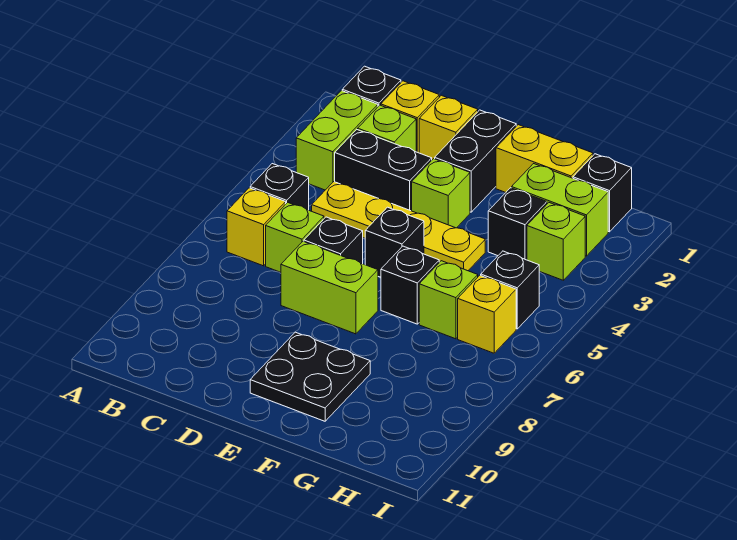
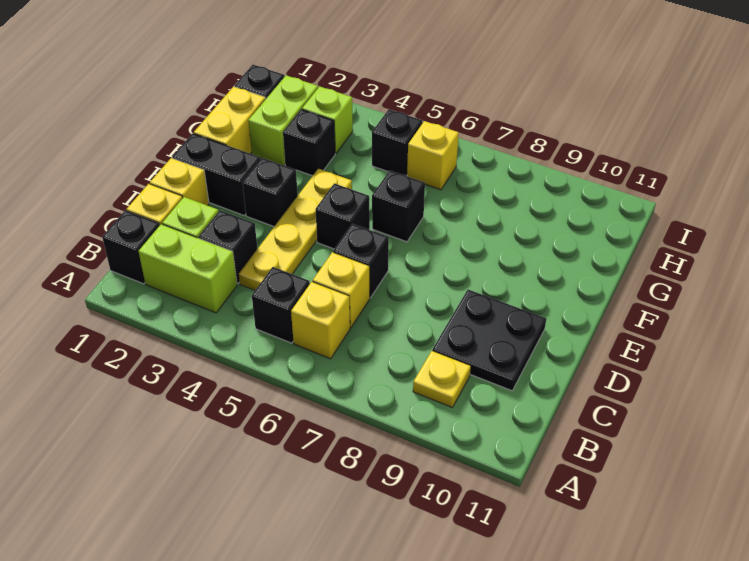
none -> yellow 1x1 plate [413,351,471,407]
black 1x2 brick [335,130,432,211] -> black 1x1 brick [199,210,258,284]
lime 1x1 brick [266,202,324,272] -> yellow 1x1 brick [313,252,370,328]
lime 1x2 brick [281,241,378,334] -> none
lime 1x1 brick [412,159,470,228] -> black 1x1 brick [242,158,298,227]
black 2x2 plate [250,332,370,421] -> black 2x2 plate moved to [432,290,546,391]
lime 1x1 brick [419,261,478,339] -> none

